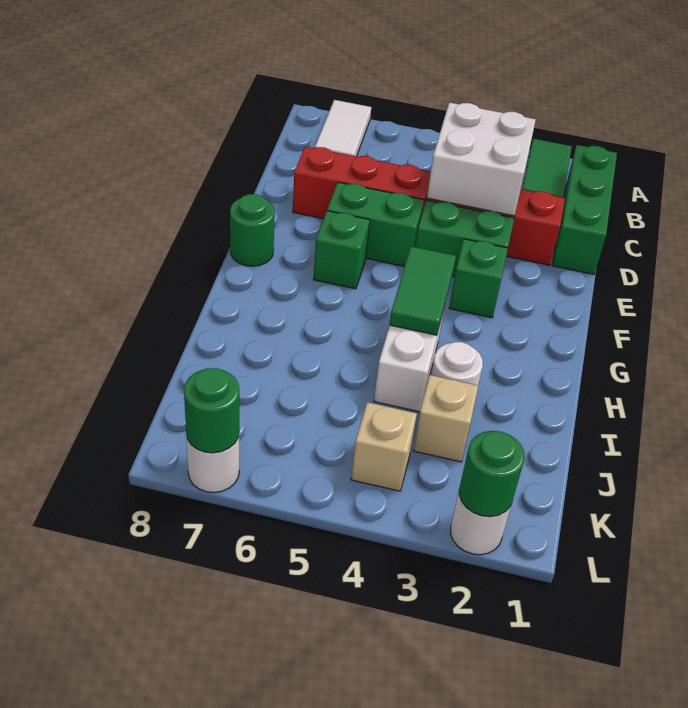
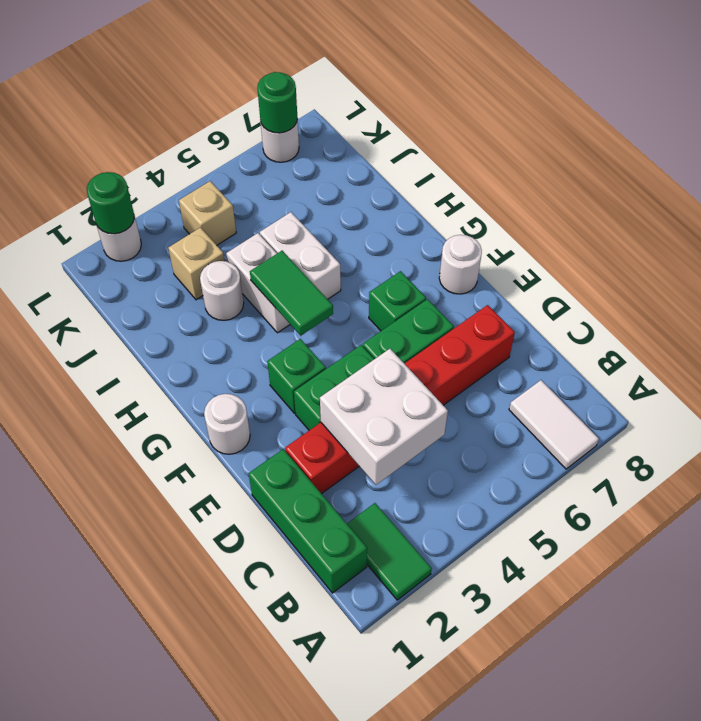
none -> white 1x1 round brick [204,394,250,454]
green 1x1 round brick [230,194,275,266] -> white 1x1 round brick [439,235,482,294]
none -> white 1x2 brick [260,212,341,299]

